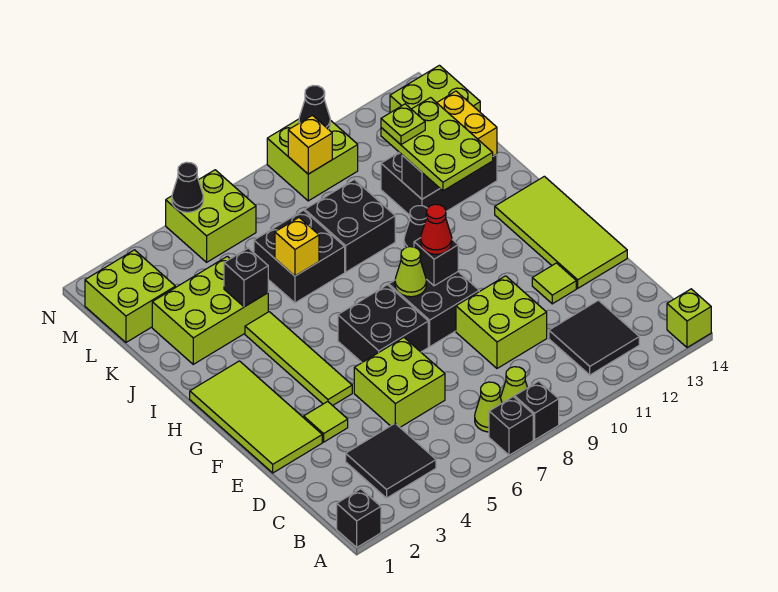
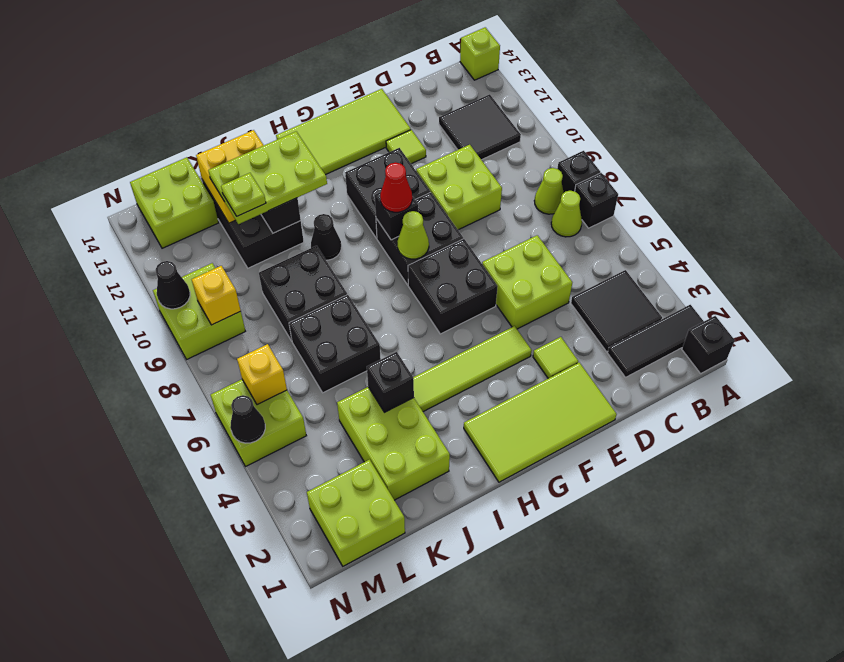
none -> black 1x3 tile [608,305,704,377]
none -> black 2x2 brick [345,148,430,238]
yellow 1x1 brick [275,218,319,276] -> yellow 1x1 brick moved to [237,344,287,405]

